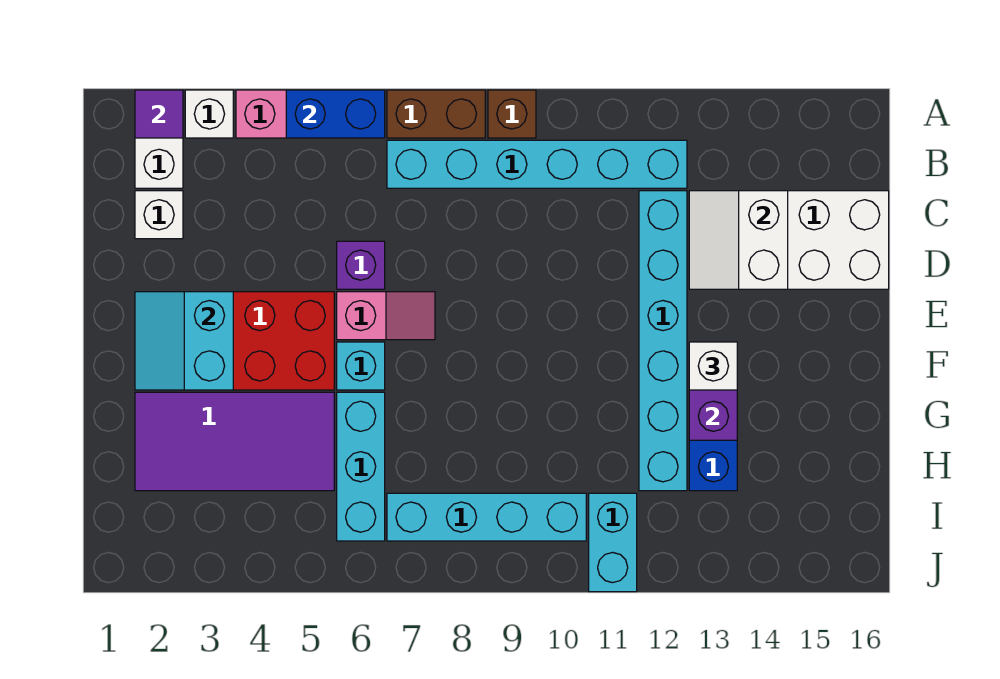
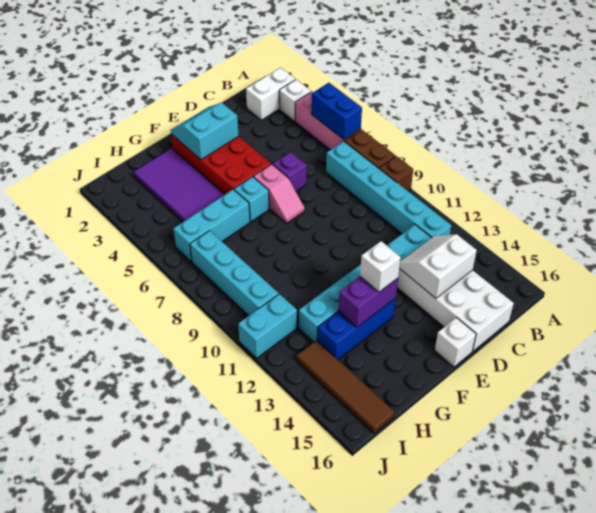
purple 1x1 tile [135,90,183,138] -> none
white 1x1 brick [135,191,183,239] -> white 1x1 brick moved to [435,318,476,367]
none -> brown 1x4 tile [297,340,394,433]

